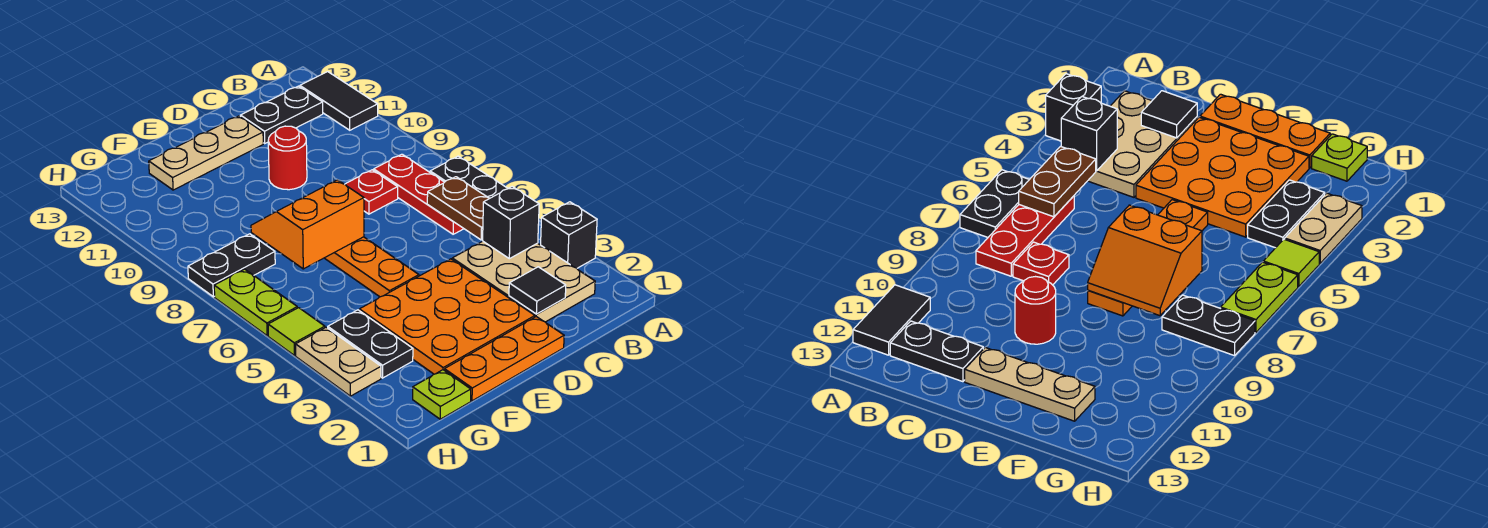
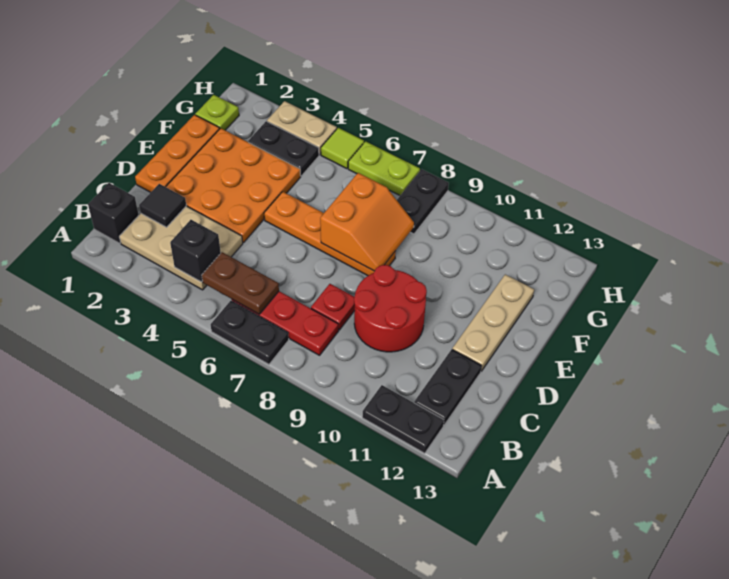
black 1x1 brick [541,202,597,268] -> black 1x1 brick moved to [88,183,139,243]
black 1x2 tile [300,72,378,130] -> black 1x2 plate [362,385,444,453]
red 1x1 round brick [268,126,307,190] -> red 2x2 round brick [354,265,427,352]

